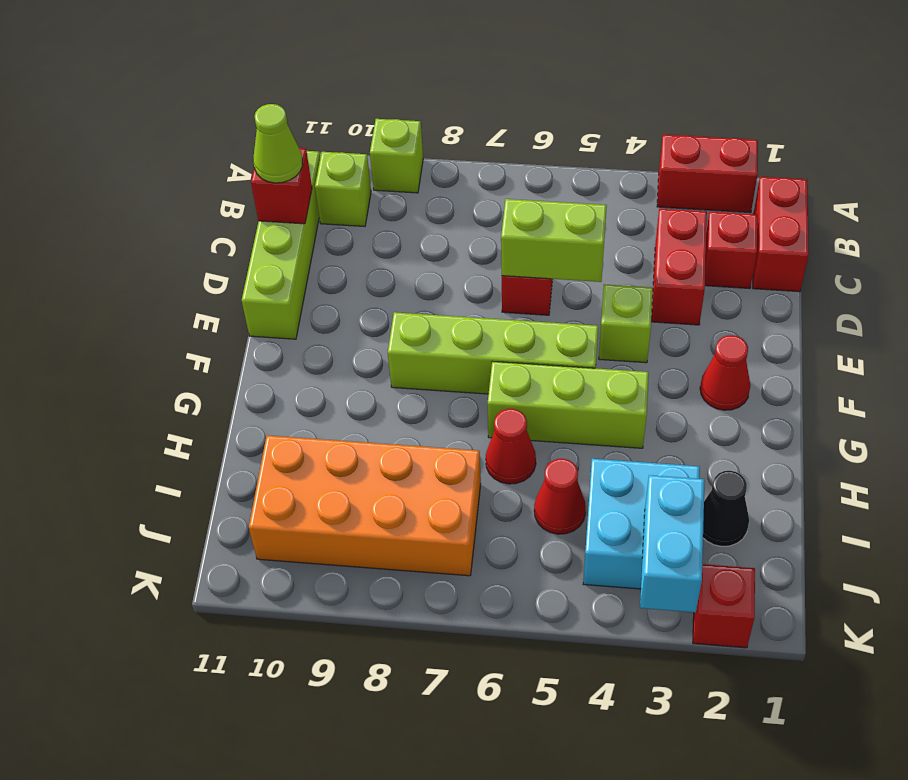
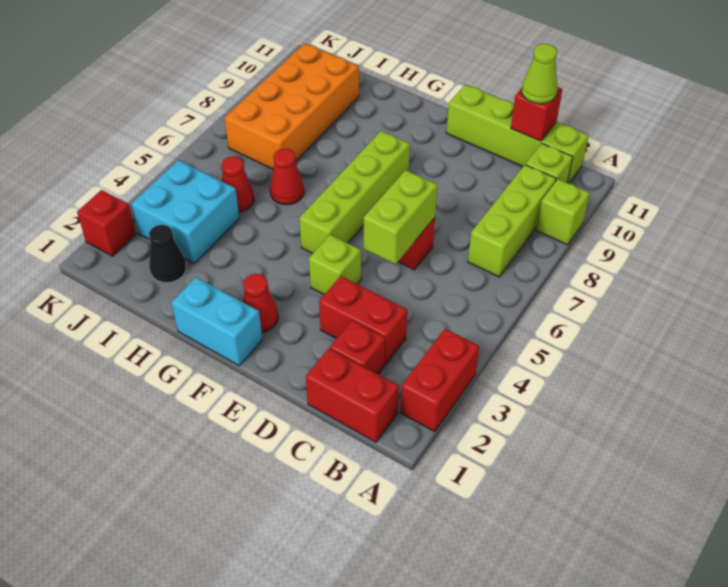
lime 1x3 brick [488,361,649,448] -> lime 1x3 brick moved to [468,165,556,277]
cyan 1x2 brick [640,475,705,612] -> cyan 1x2 brick moved to [171,277,262,366]

